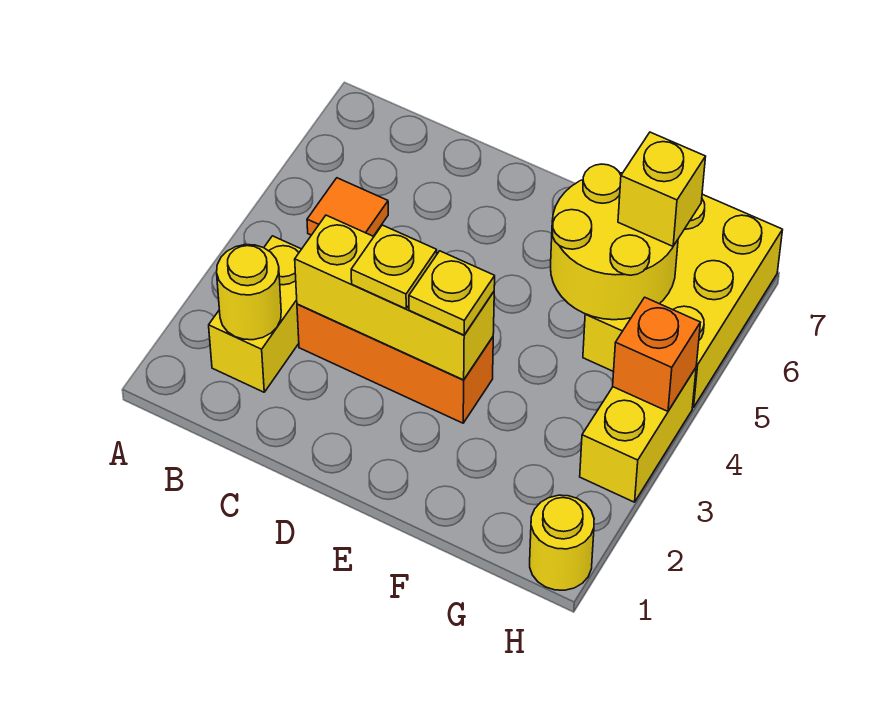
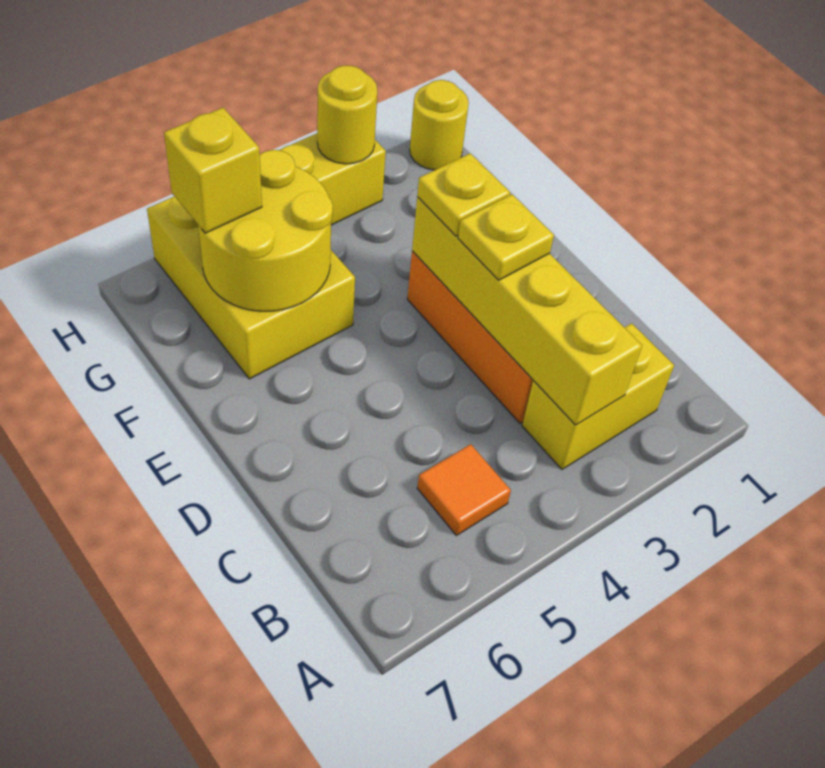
yellow 1x1 round brick [217,245,281,340] -> yellow 1x1 round brick moved to [317,66,377,164]
yellow 1x3 brick [295,215,494,380] -> yellow 1x4 brick [412,197,642,425]
yellow 2x3 brick [583,194,782,408] -> yellow 2x3 brick turned to [147,196,355,379]
orange 1x1 brick [613,297,700,411] -> none

